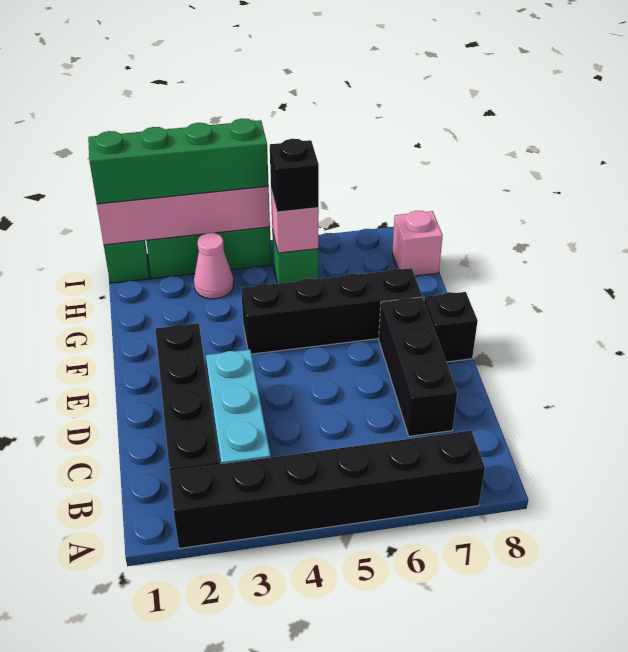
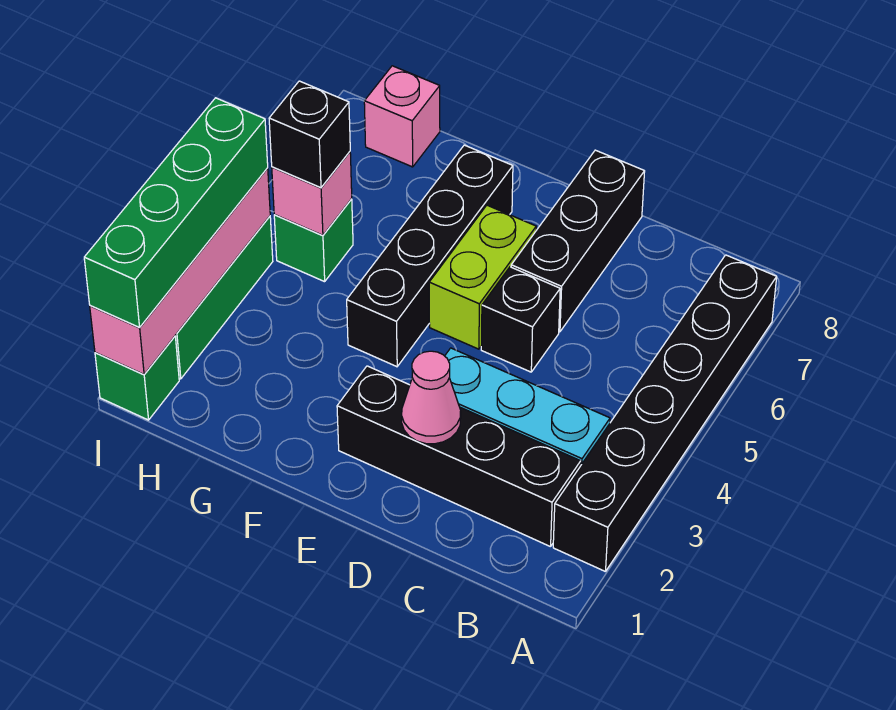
black 1x3 brick [379,297,457,436] -> black 1x3 brick turned to [511,150,645,332]
none -> lime 1x2 brick [429,205,536,349]
black 1x1 brick [424,292,478,362] -> black 1x1 brick moved to [481,267,560,372]
pink 1x1 cone [194,233,234,299] -> pink 1x1 cone moved to [402,351,461,444]

